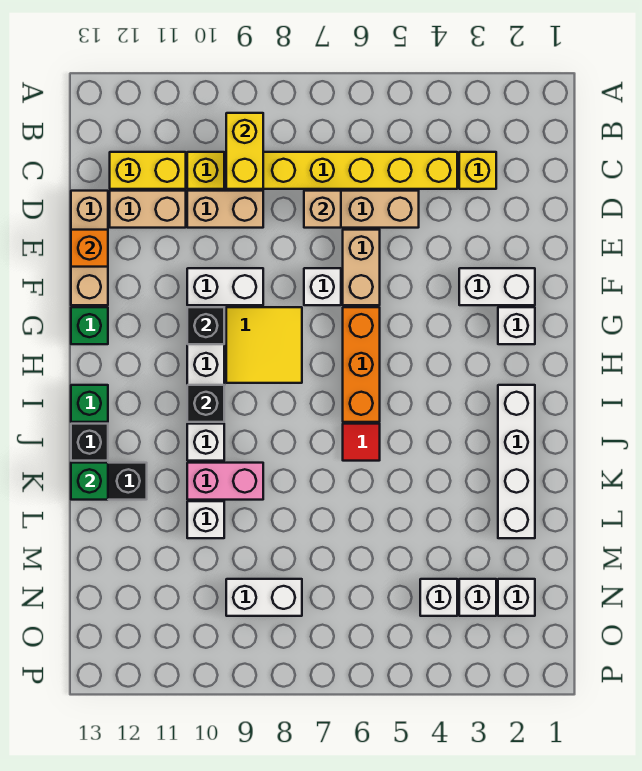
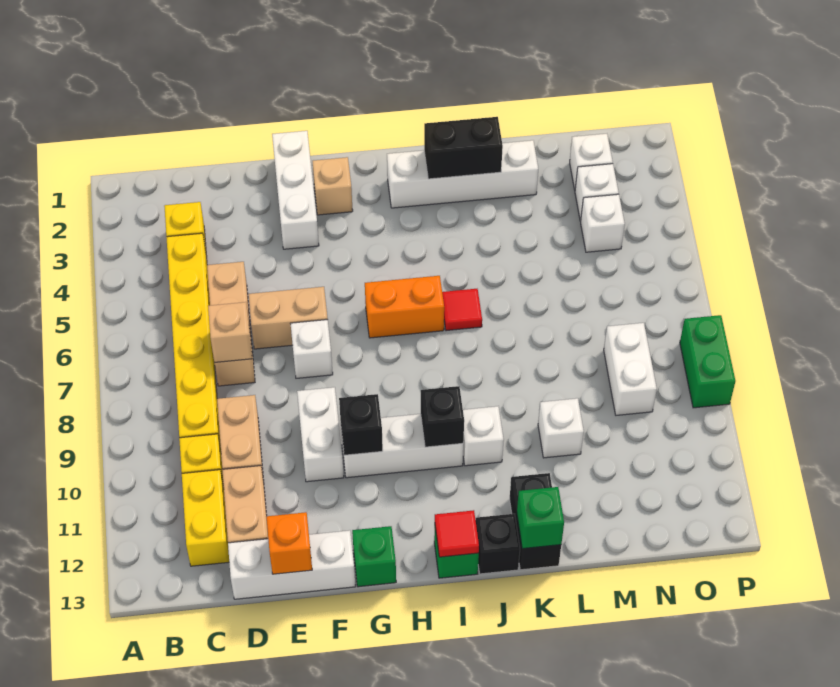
yellow 1x2 brick [226,113,263,189] -> none
tan 1x3 brick [71,191,108,305] -> white 1x3 brick [228,530,355,599]
white 1x2 brick [459,268,535,305] -> white 1x3 brick [272,131,319,249]
white 1x1 brick [498,307,535,344] -> tan 1x1 brick [313,157,353,215]
orange 1x3 brick [343,307,380,422] -> orange 1x2 brick [365,276,444,338]
yellow 2x2 tile [226,307,302,383] -> none
none -> red 1x1 tile [435,510,479,557]
none -> black 1x2 brick [424,117,503,179]
pink 1x2 brick [187,463,263,500] -> none
none -> green 1x2 brick [680,315,735,408]

